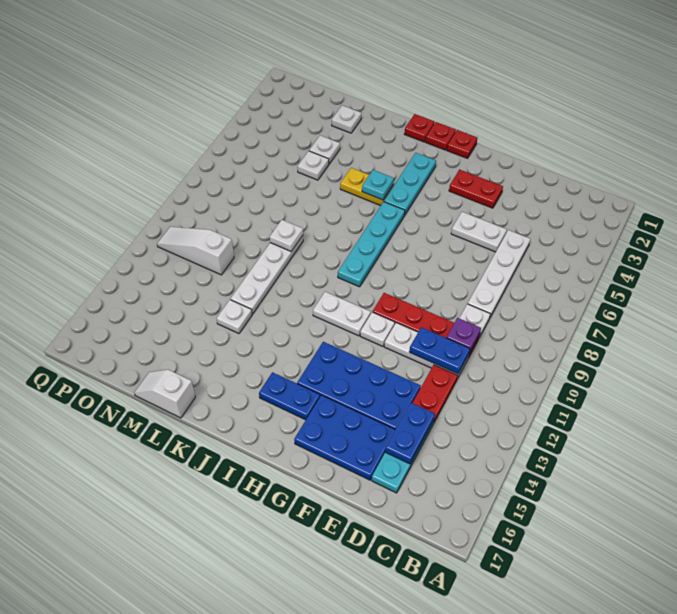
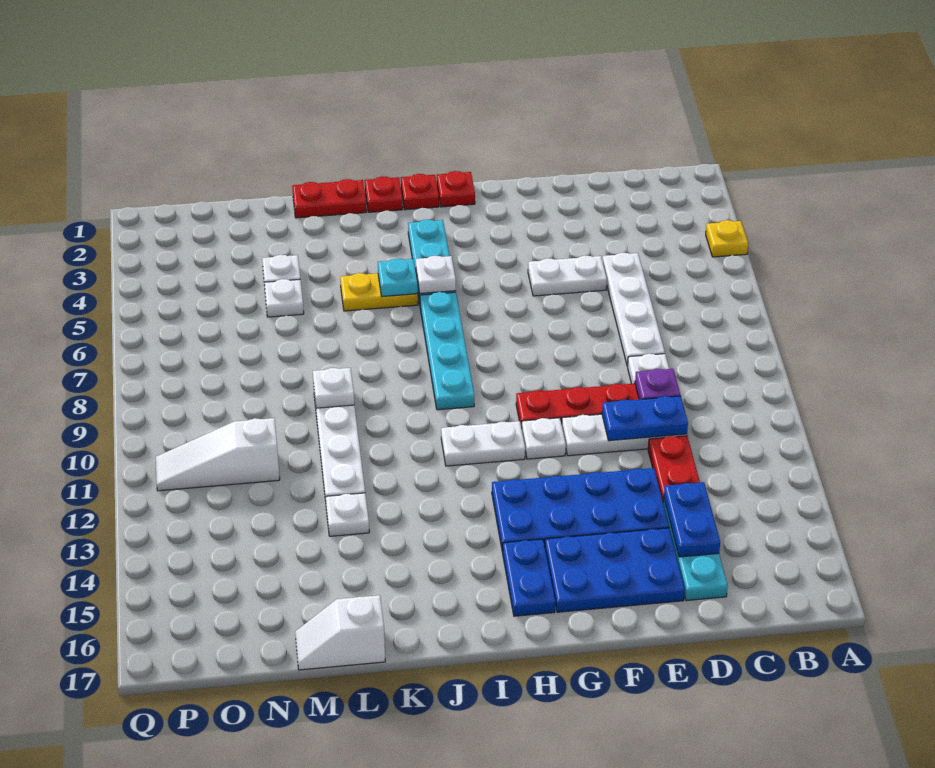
none -> yellow 1x1 plate [706,220,748,257]
red 1x2 plate [449,170,503,208] -> red 1x2 plate moved to [292,179,366,218]
blue 1x2 plate [259,372,320,420] -> blue 1x2 plate turned to [503,539,555,616]
white 1x1 plate [332,105,361,133] -> white 1x1 plate moved to [415,256,456,294]

